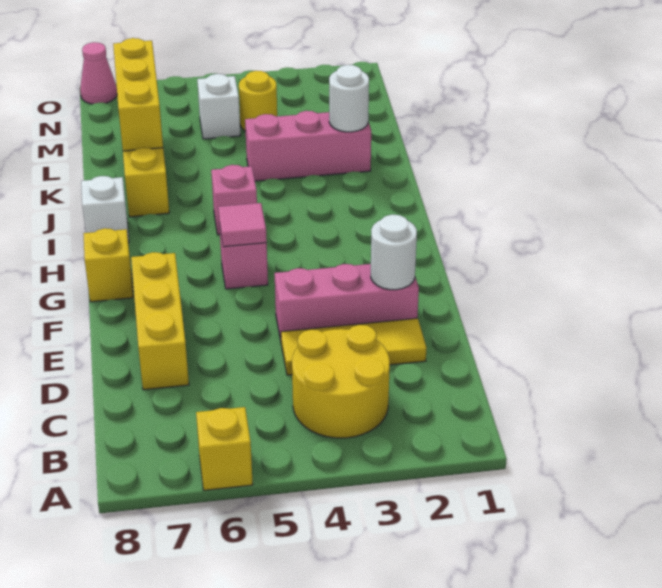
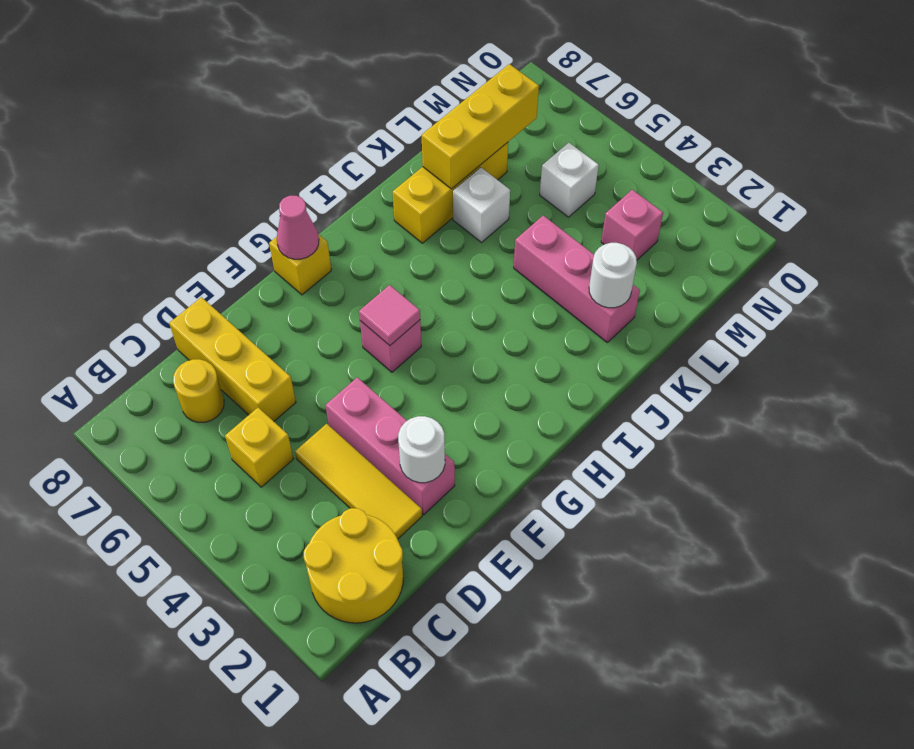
yellow 1x1 brick [196,407,253,490] -> yellow 1x1 brick moved to [225,408,293,487]
yellow 2x2 round brick [292,325,390,438] -> yellow 2x2 round brick moved to [304,508,403,623]
yellow 1x3 brick [131,252,189,390] -> yellow 1x3 brick turned to [169,297,296,421]
pink 1x1 brick [211,165,257,235] -> pink 1x1 brick moved to [601,190,663,260]
white 1x1 brick [81,176,129,243] -> white 1x1 brick moved to [453,168,510,242]
yellow 1x1 round brick [239,71,277,131] -> yellow 1x1 round brick moved to [173,359,224,423]
pink 1x1 cone [80,42,117,104] -> pink 1x1 cone moved to [277,196,319,259]

